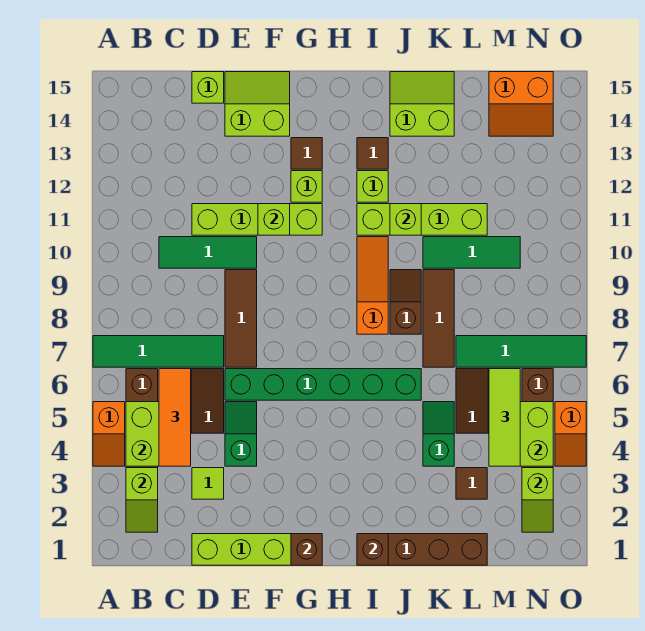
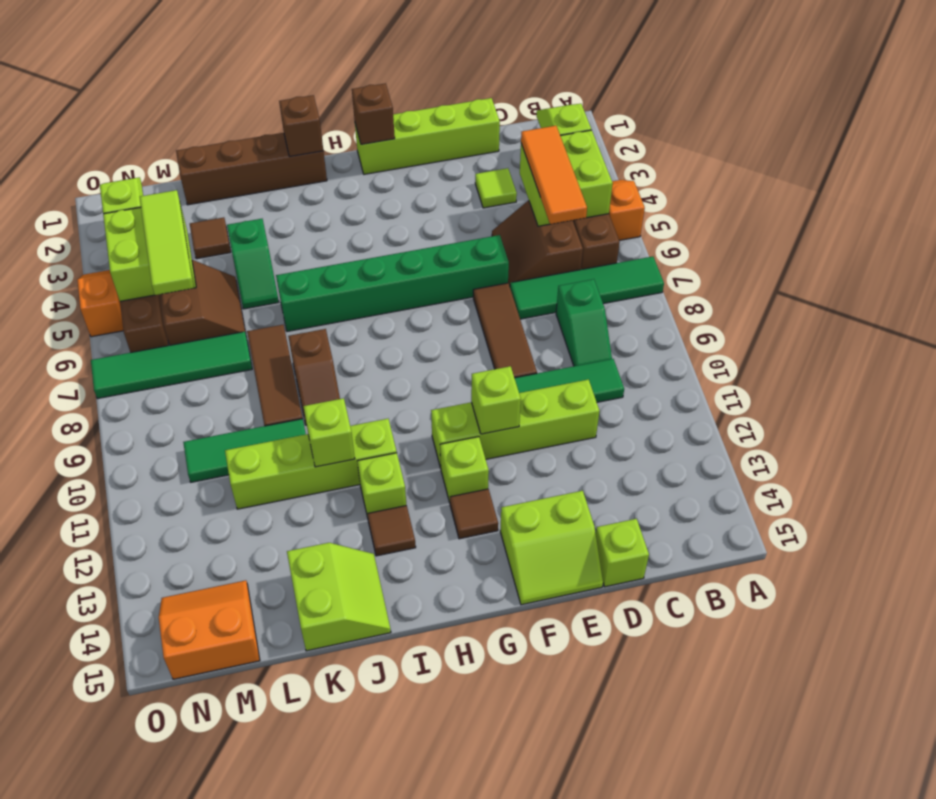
green 1x2 slope [225,402,257,466] -> green 1x2 slope moved to [556,279,612,366]
orange 1x3 slope [357,237,388,334] -> none
lime 2x2 slope [390,72,454,136] -> lime 2x2 slope turned to [287,543,391,651]

